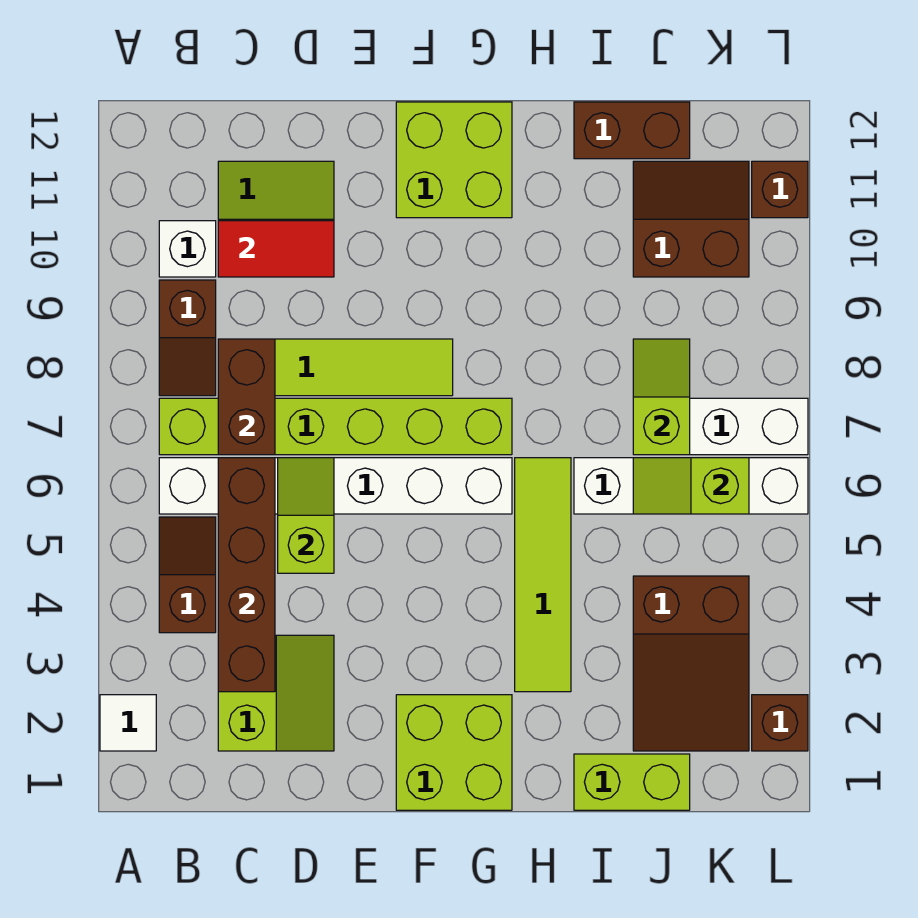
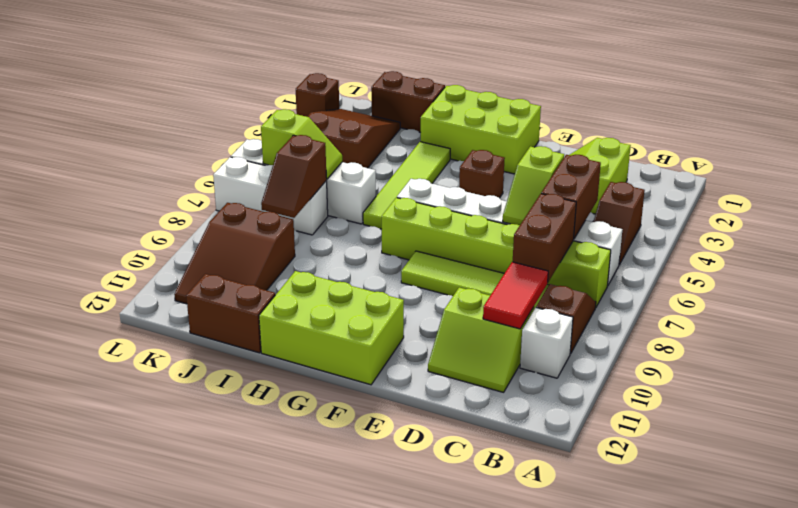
white 1x1 tile [100,695,156,751] -> none
brown 1x4 brick [218,458,275,692] -> brown 1x2 brick [541,155,601,239]
red 1x2 tile [218,221,334,277] -> red 1x2 tile turned to [483,262,548,329]
lime 2x2 brick [396,695,512,810] -> lime 2x3 brick [420,85,541,174]
lime 2x2 brick [396,102,512,218] -> lime 2x3 brick [259,271,404,385]
lime 1x2 brick [574,754,690,810] -> brown 1x2 brick [371,71,445,132]
lime 1x2 slope [633,339,690,455] -> brown 1x2 slope [261,135,327,218]
brown 2x2 slope [633,161,749,277] -> brown 2x3 slope [174,203,295,304]
brown 1x1 brick [752,161,808,218] -> brown 1x1 brick moved to [459,150,505,198]

